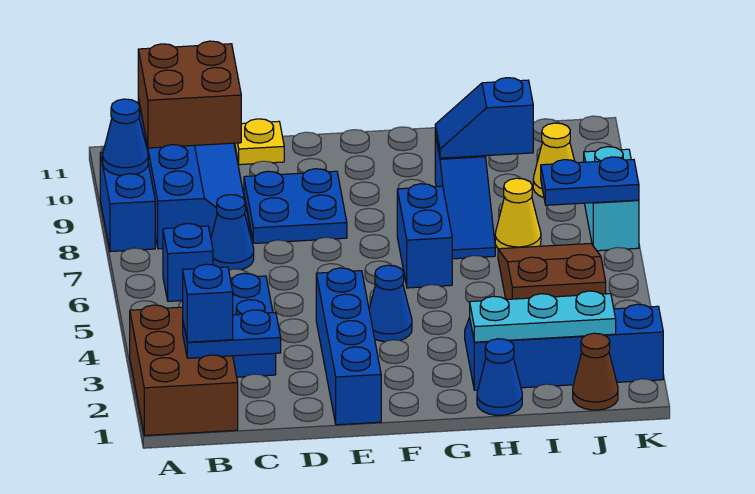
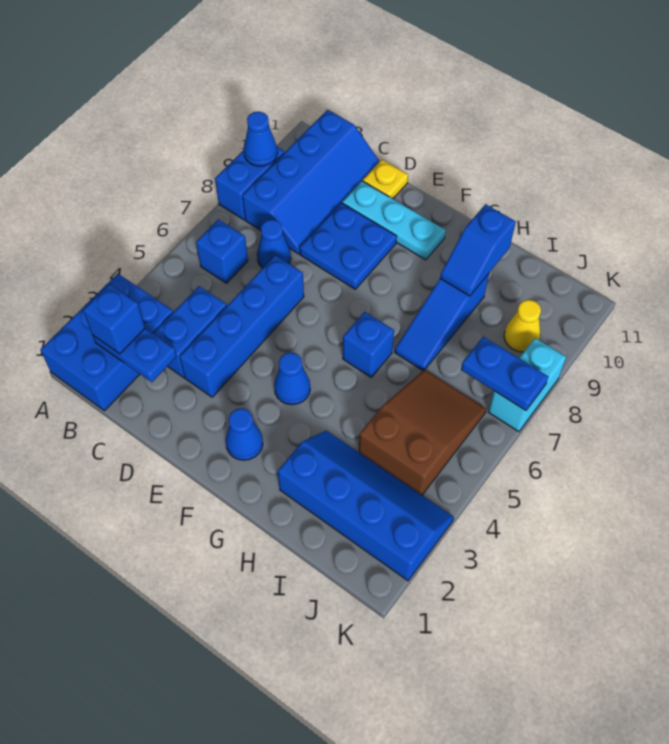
brown 2x3 brick [130,305,238,436] -> blue 2x3 brick [40,274,173,411]
brown 2x2 brick [138,41,241,148] -> none
blue 1x4 brick [316,268,381,425] -> blue 1x4 brick moved to [180,255,304,397]
blue 1x2 brick [397,184,452,288] -> blue 1x1 brick [343,312,394,377]
blue 1x1 cone [477,339,522,415] -> blue 1x1 cone moved to [226,408,263,460]
cyan 1x3 plate [470,291,616,342] -> cyan 1x3 plate moved to [342,181,446,260]
blue 1x2 slope [435,78,533,158] -> blue 1x2 slope turned to [440,204,516,296]
yellow 1x1 cone [495,178,541,249] -> none
brown 1x1 cone [573,333,618,410] -> none

